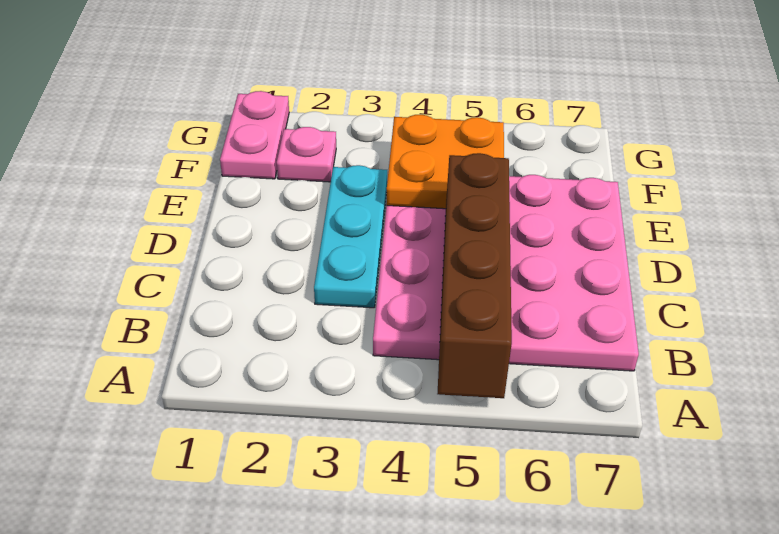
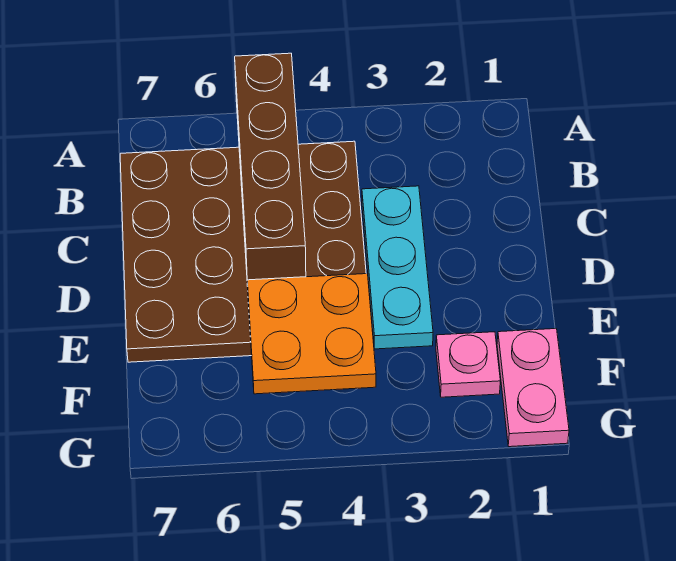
pink 4x4 plate [373,175,639,371] -> brown 4x4 plate [120,141,366,362]

